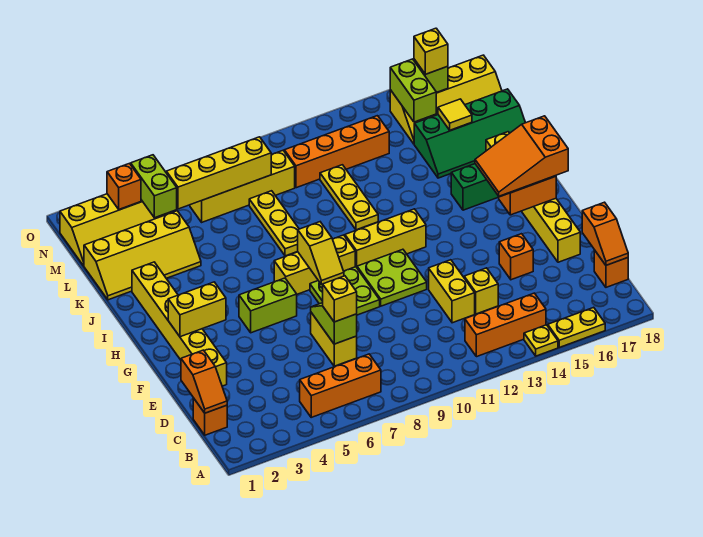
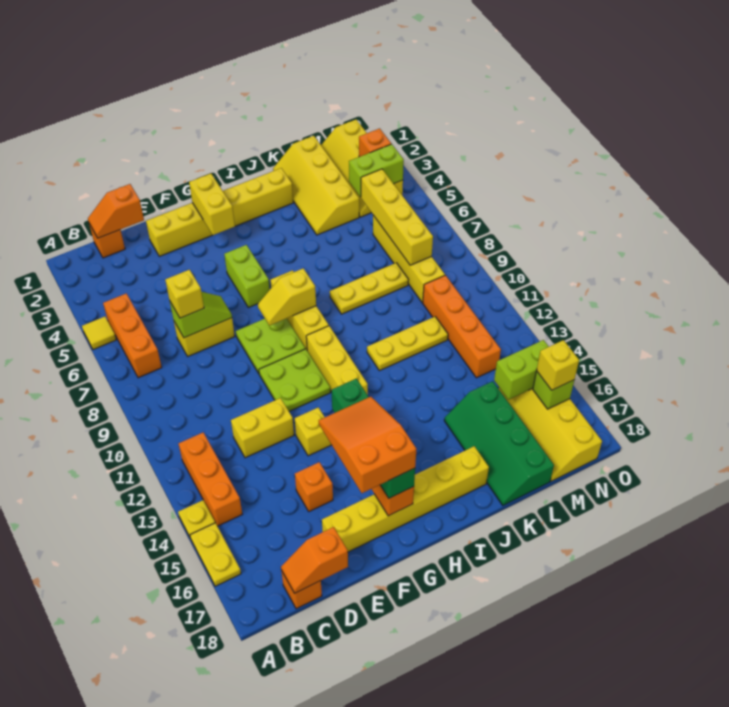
yellow 1x1 brick [464,268,498,314] -> yellow 1x1 brick moved to [295,407,331,456]
yellow 1x1 tile [438,99,472,130] -> yellow 1x1 tile moved to [82,317,116,350]

